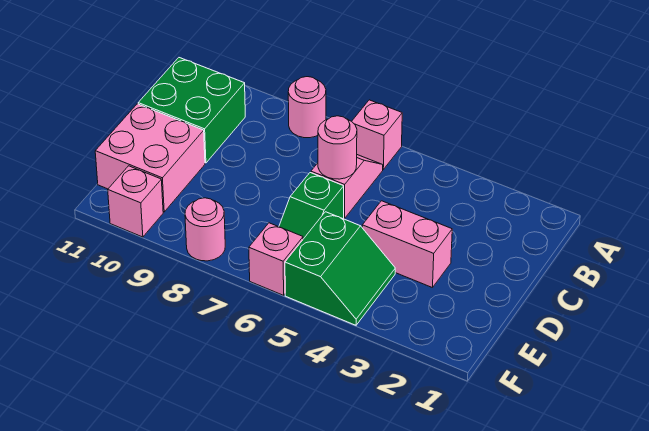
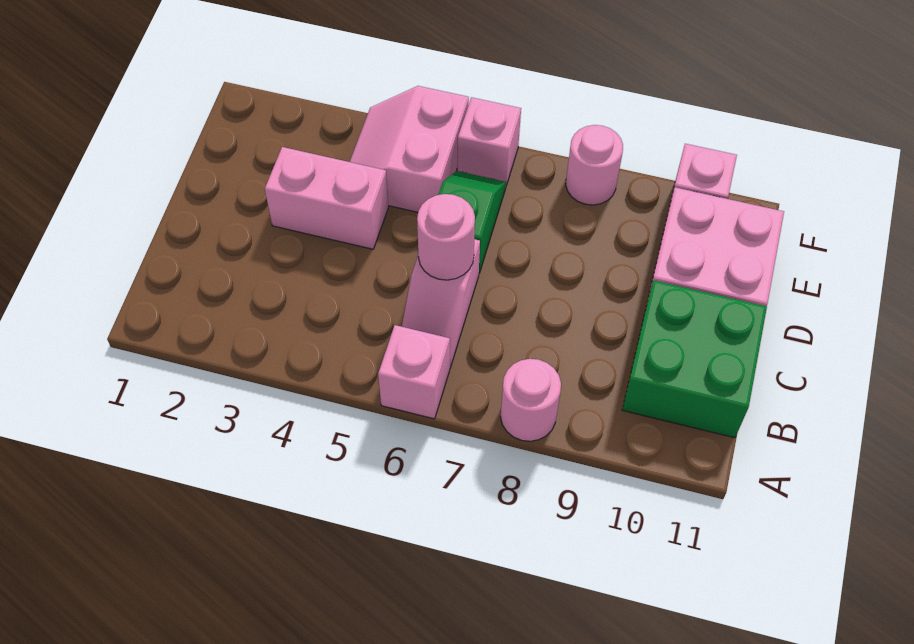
green 2x2 slope [285,212,395,325] -> pink 2x2 slope [350,86,469,212]

